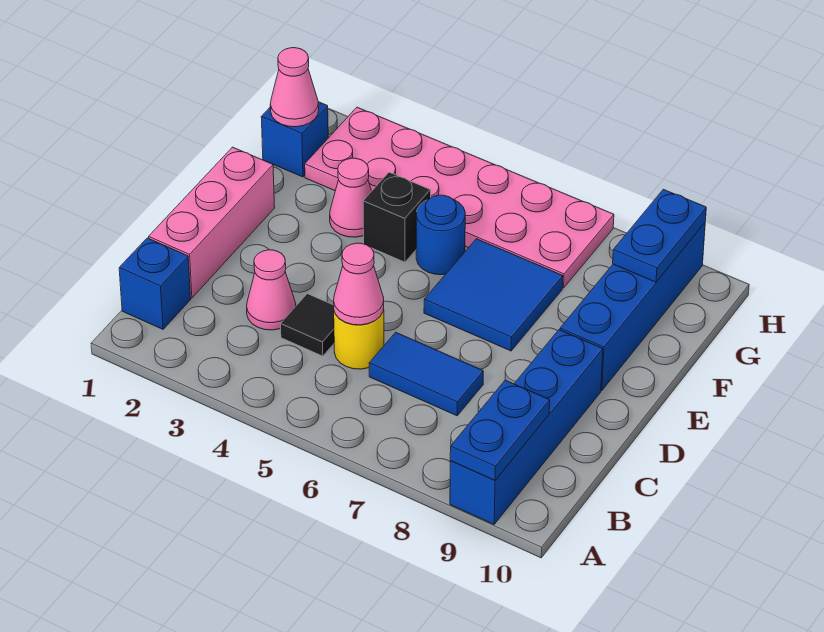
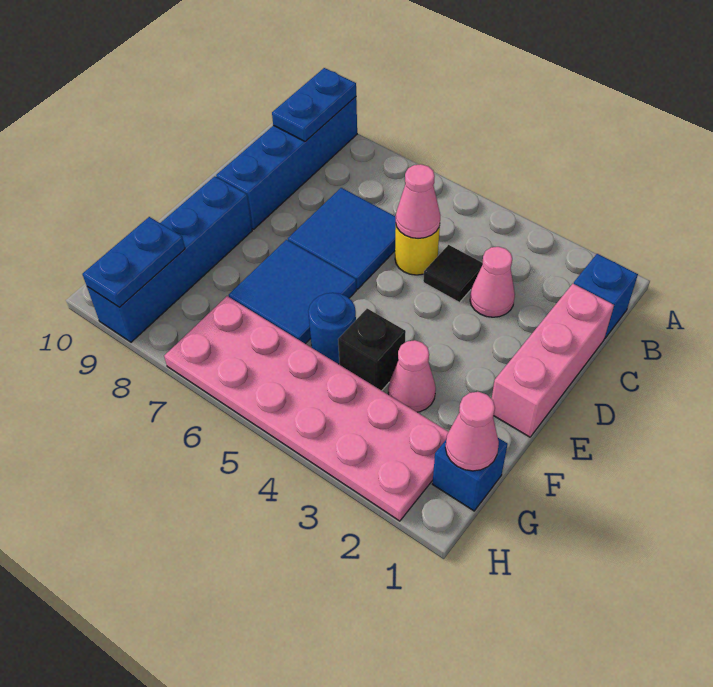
blue 1x2 tile [369,332,483,416] -> blue 2x2 tile [288,188,396,289]

